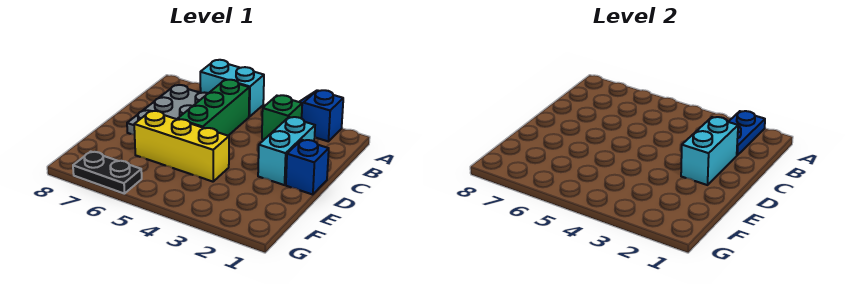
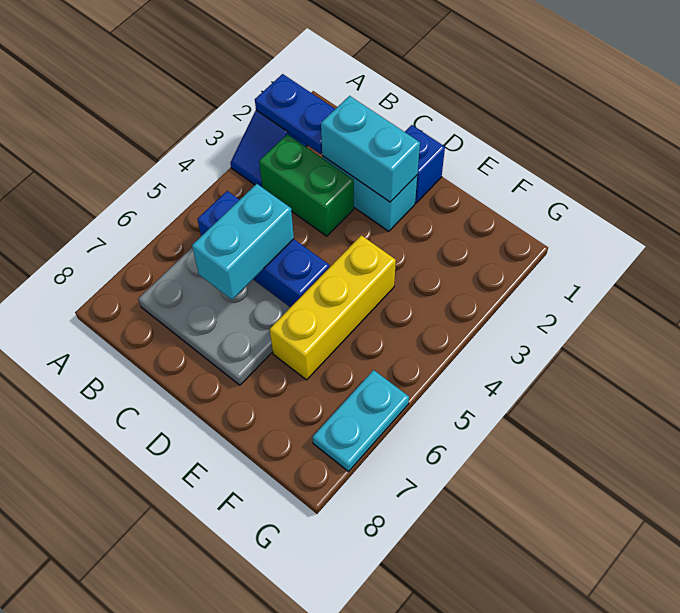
cyan 1x2 brick [200,60,264,117] -> cyan 1x2 brick moved to [192,184,294,300]
green 1x1 brick [262,95,302,139] -> green 1x2 brick [259,134,354,236]
green 1x3 brick [178,80,249,136] -> blue 1x3 brick [197,191,329,307]
black 1x2 plate [73,152,142,194] -> cyan 1x2 plate [313,370,409,471]

